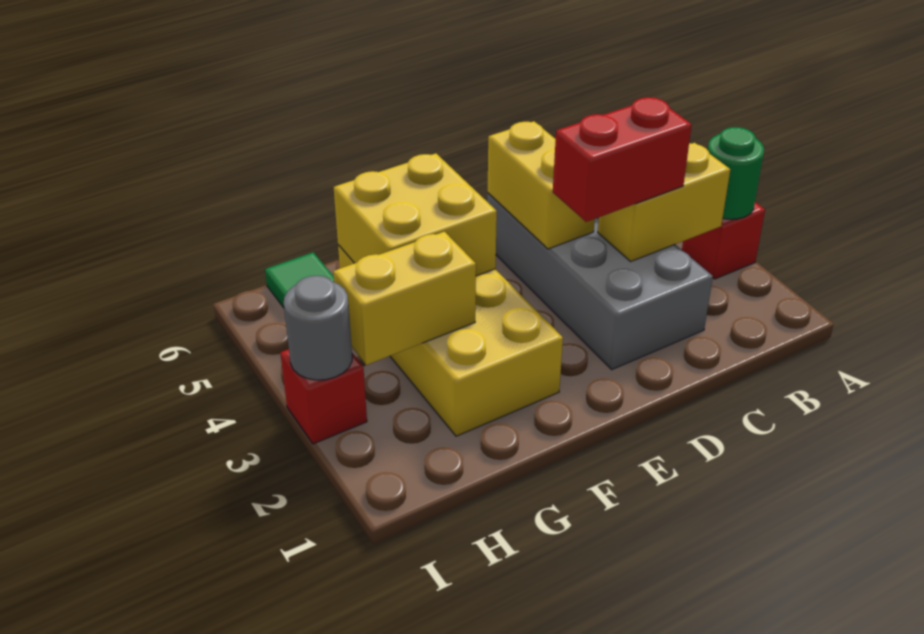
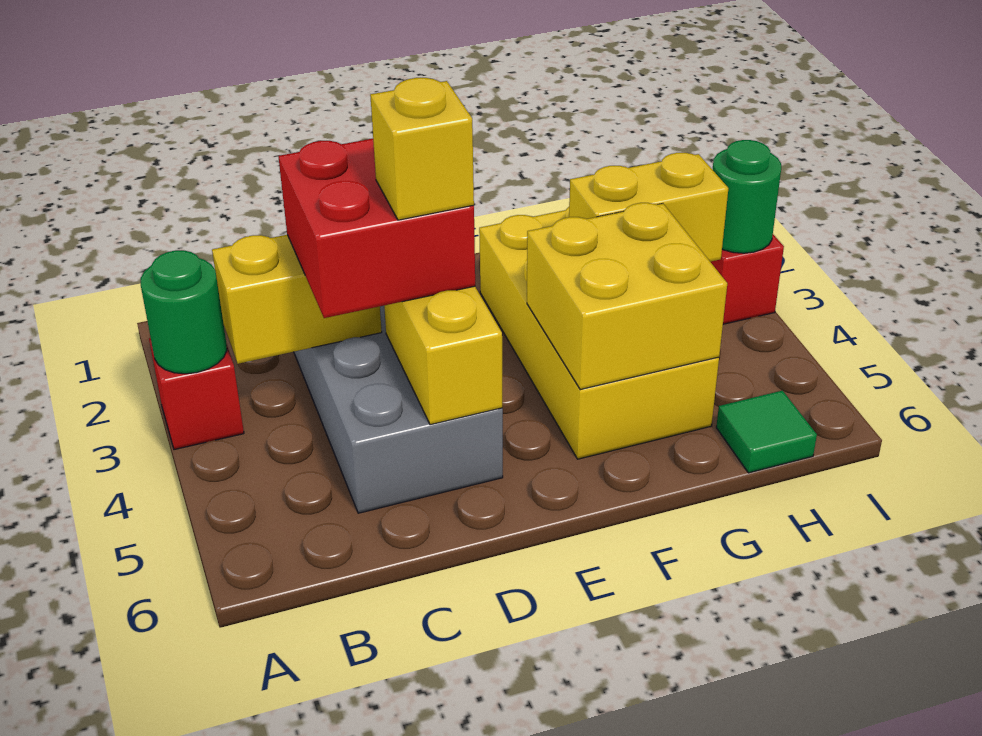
red 1x2 brick [553,97,692,222] -> red 2x2 brick [278,139,475,318]
none -> yellow 1x1 brick [370,78,474,220]
grey 1x1 round brick [284,276,352,380] -> green 1x1 round brick [713,140,781,253]

